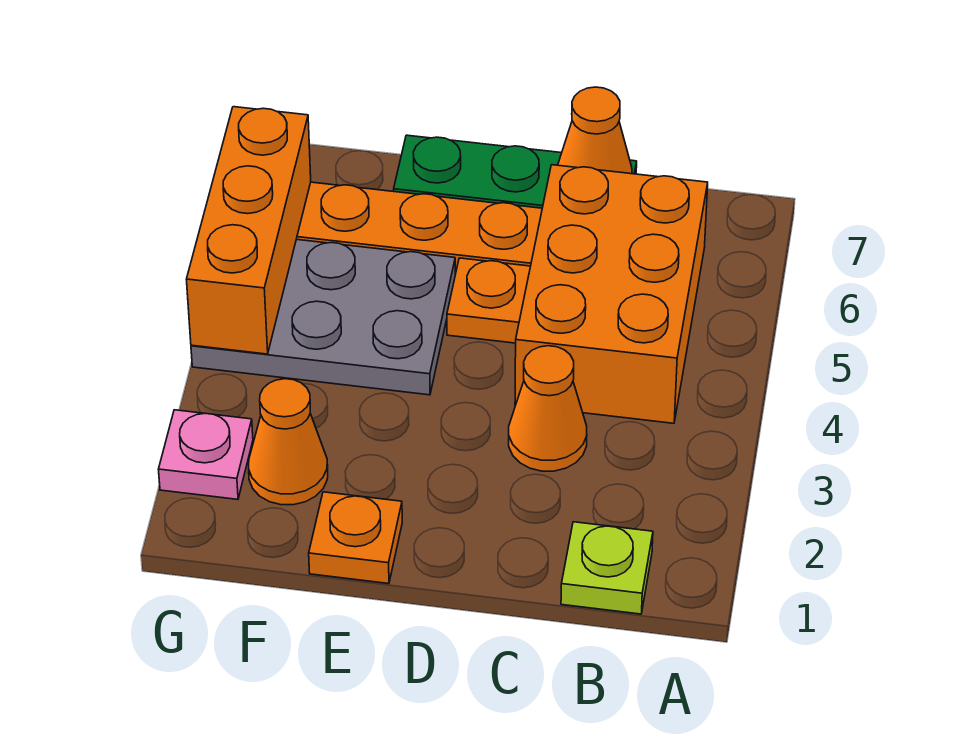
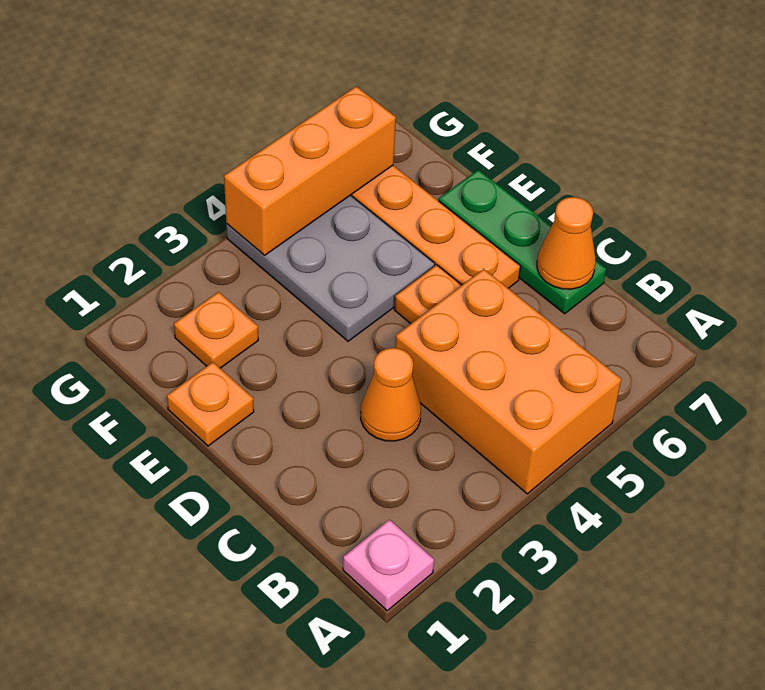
lime 1x1 plate [561,522,653,614] -> none
orange 2x3 brick [515,165,708,423] -> orange 2x3 brick turned to [395,269,621,494]
orange 1x1 cone [249,379,328,505] -> orange 1x1 plate [174,292,258,368]
pink 1x1 plate [158,410,253,499] -> pink 1x1 plate moved to [343,520,434,611]

